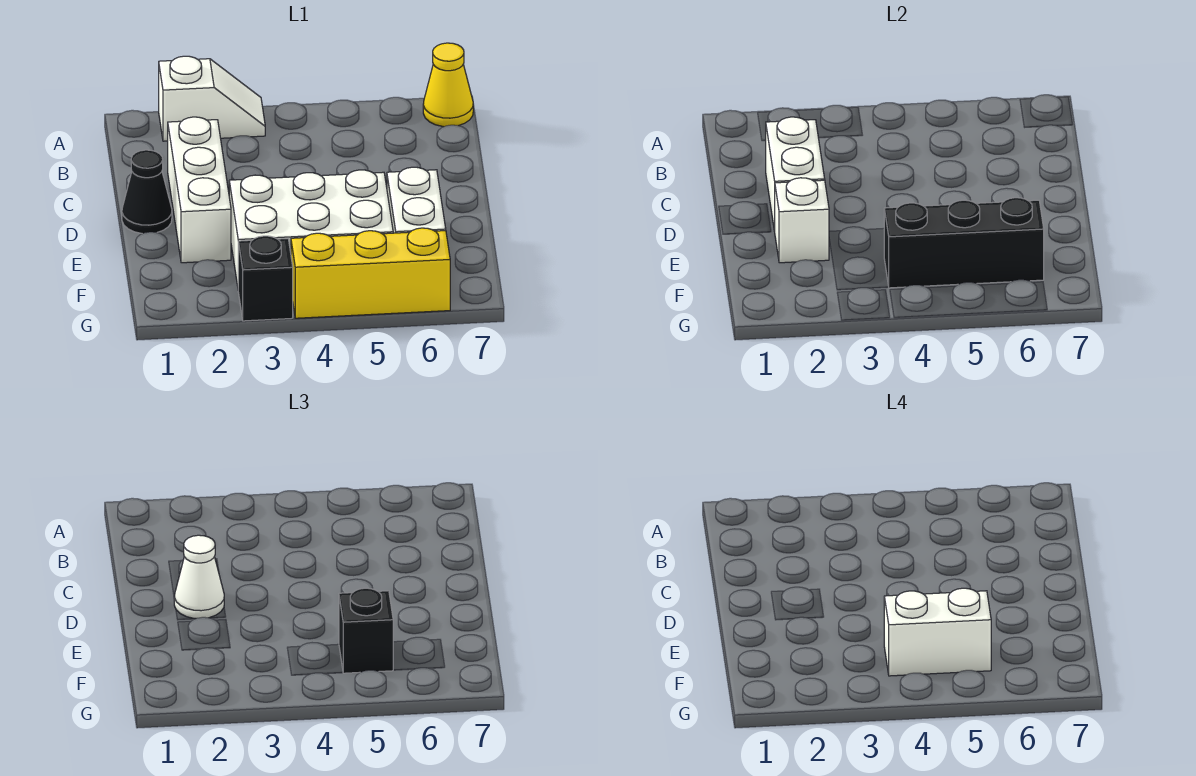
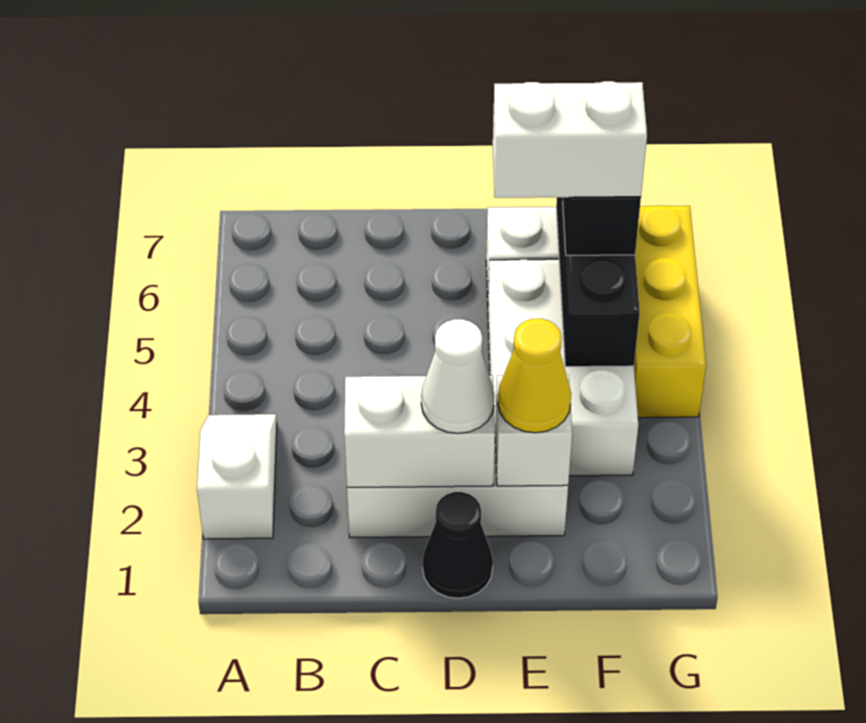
yellow 1x1 cone [423,43,473,127] -> yellow 1x1 cone moved to [498,319,571,433]
white 1x2 brick [884,588,991,676] -> white 1x2 brick turned to [493,81,647,198]
black 1x1 brick [238,236,293,321] -> none

